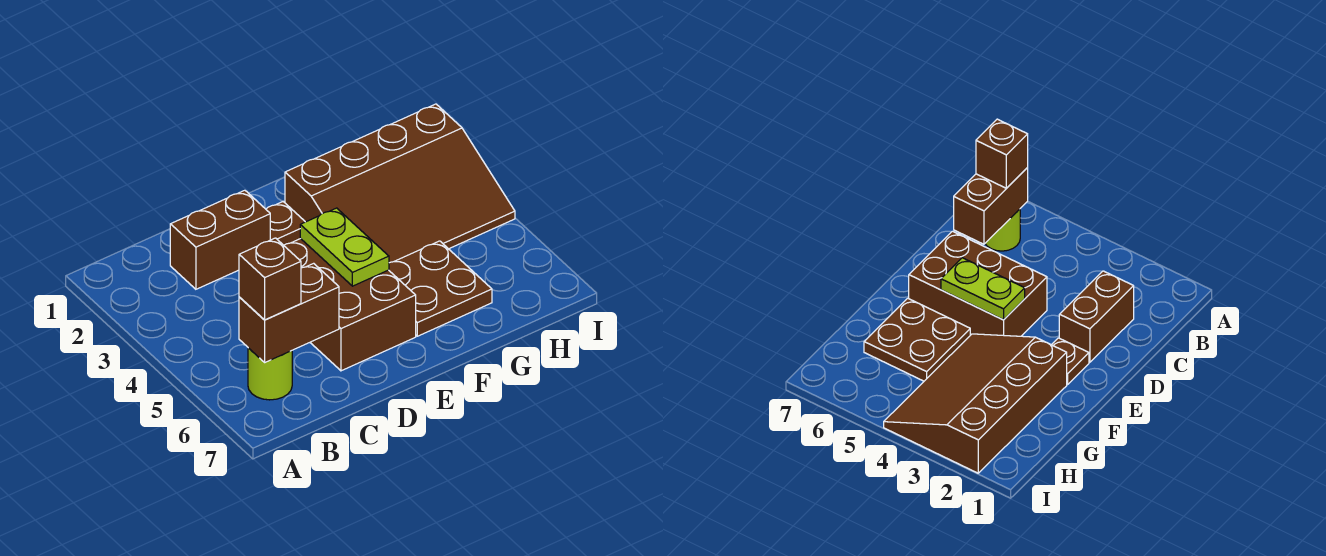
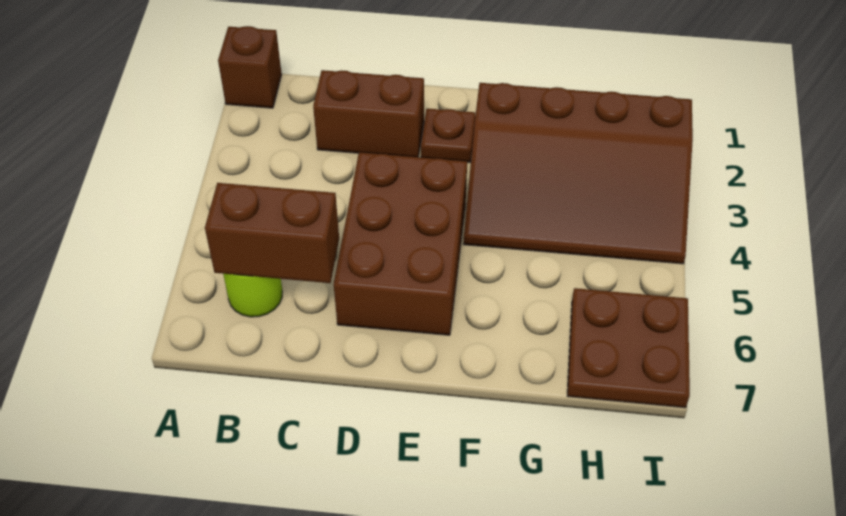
brown 1x1 brick [239,238,301,320] -> brown 1x1 brick moved to [218,26,282,108]
lime 1x2 plate [300,208,389,286] -> none
brown 2x2 plate [389,241,492,336] -> brown 2x2 plate moved to [567,288,690,408]

